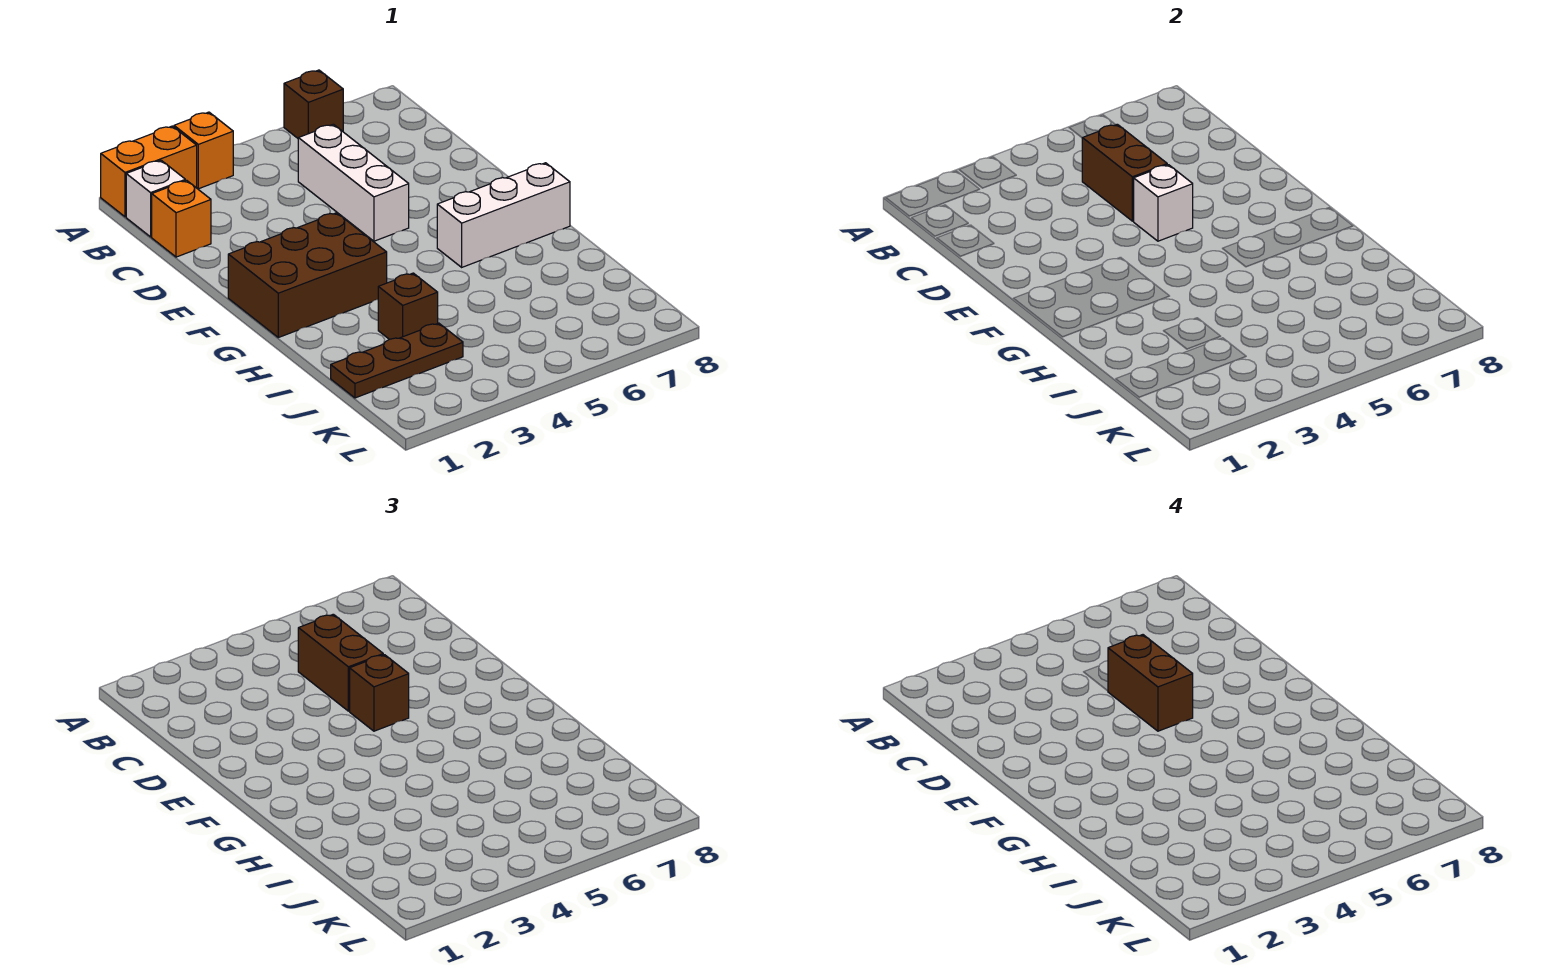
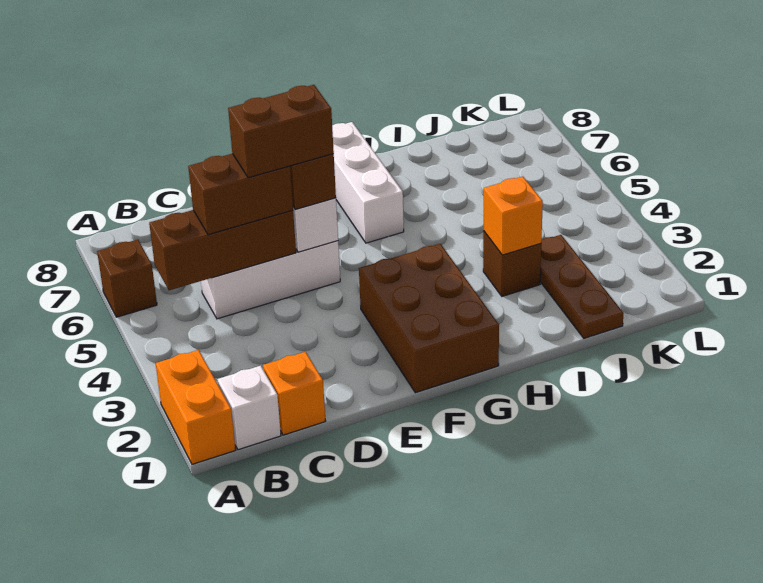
orange 1x1 brick [174,112,233,189] -> orange 1x1 brick moved to [483,177,543,255]
brown 1x2 brick [1082,124,1167,221] -> brown 1x3 brick [149,210,296,290]

